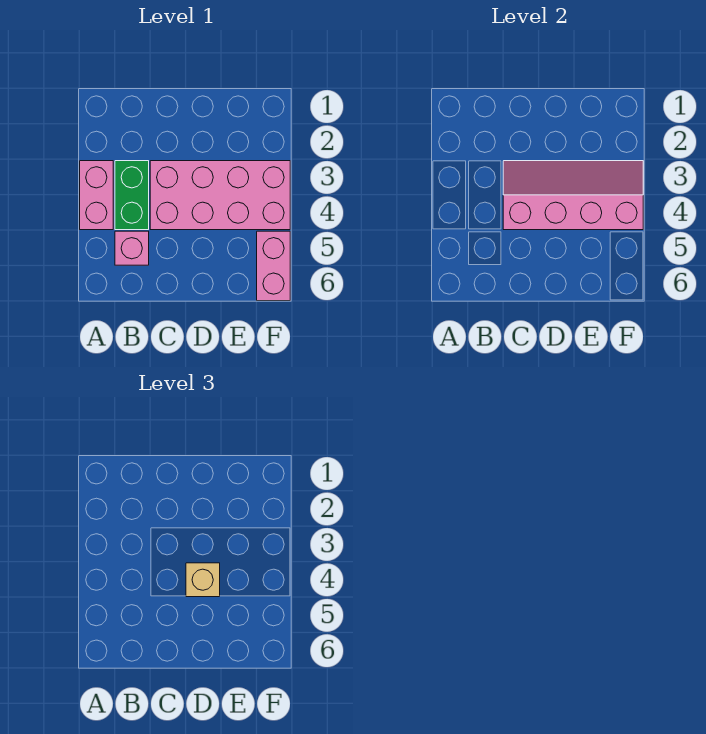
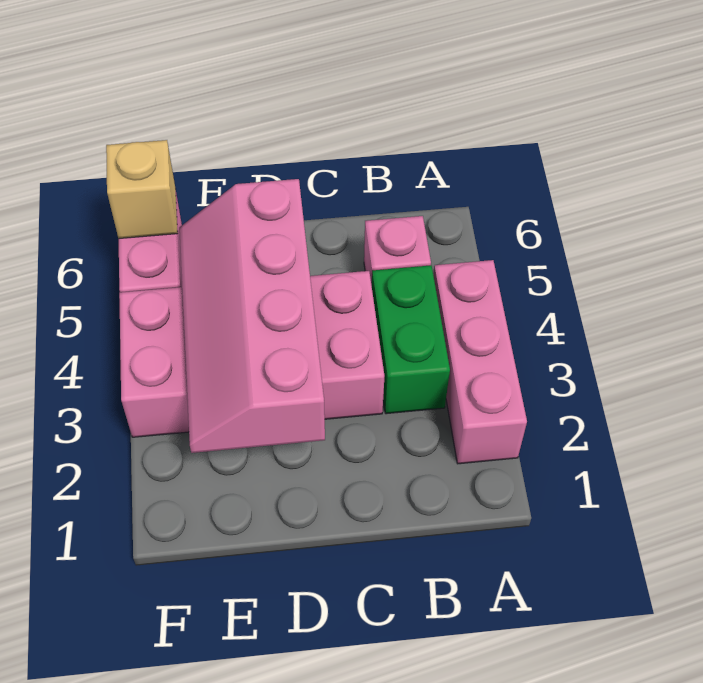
pink 1x2 brick [80,161,113,230] -> pink 1x3 brick [433,260,527,464]
pink 2x4 slope [503,161,643,230] -> pink 2x4 slope turned to [179,179,325,453]
tan 1x1 brick [186,563,220,597] -> tan 1x1 brick moved to [106,140,178,239]

